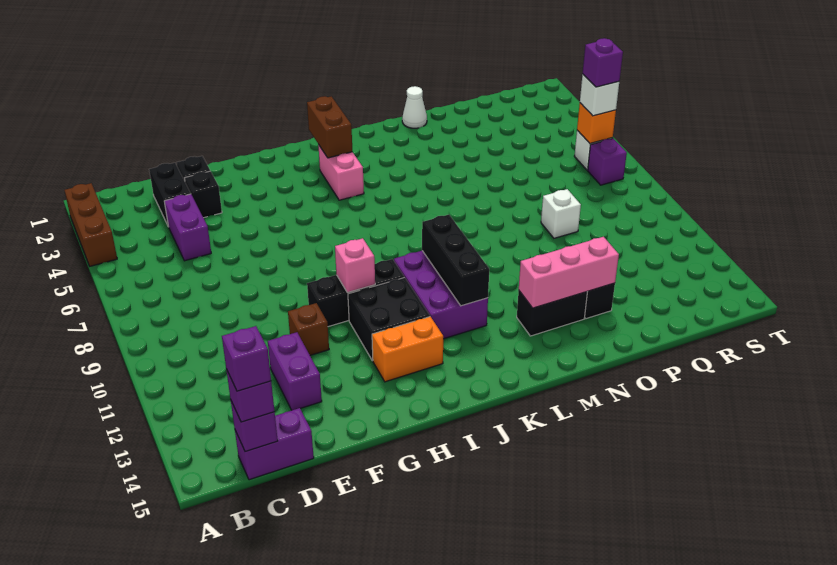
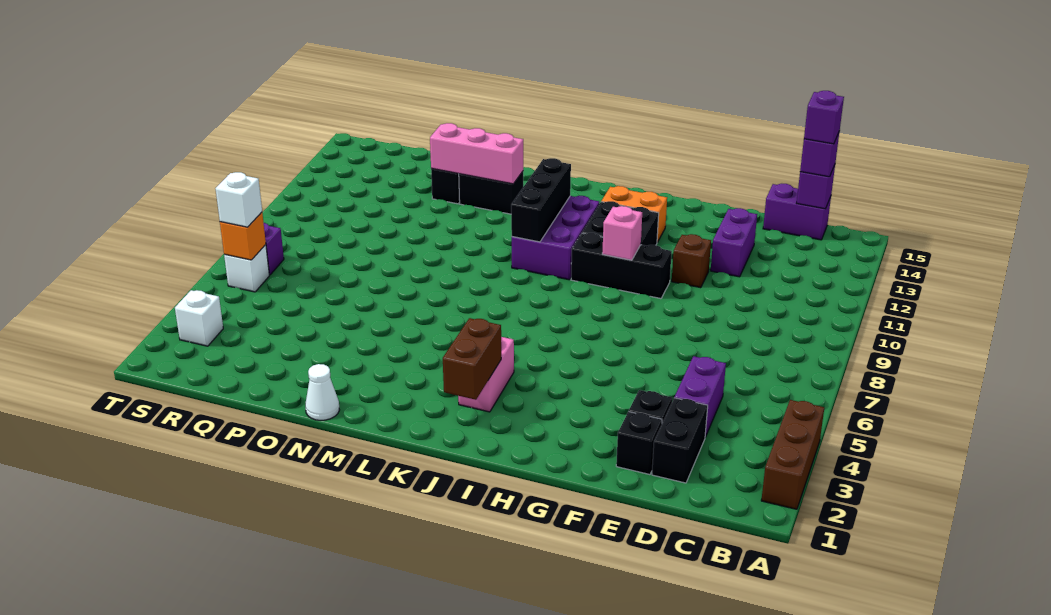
white 1x1 brick [541,189,581,238] -> white 1x1 brick moved to [175,290,223,346]
purple 1x1 brick [583,38,623,87] -> none

